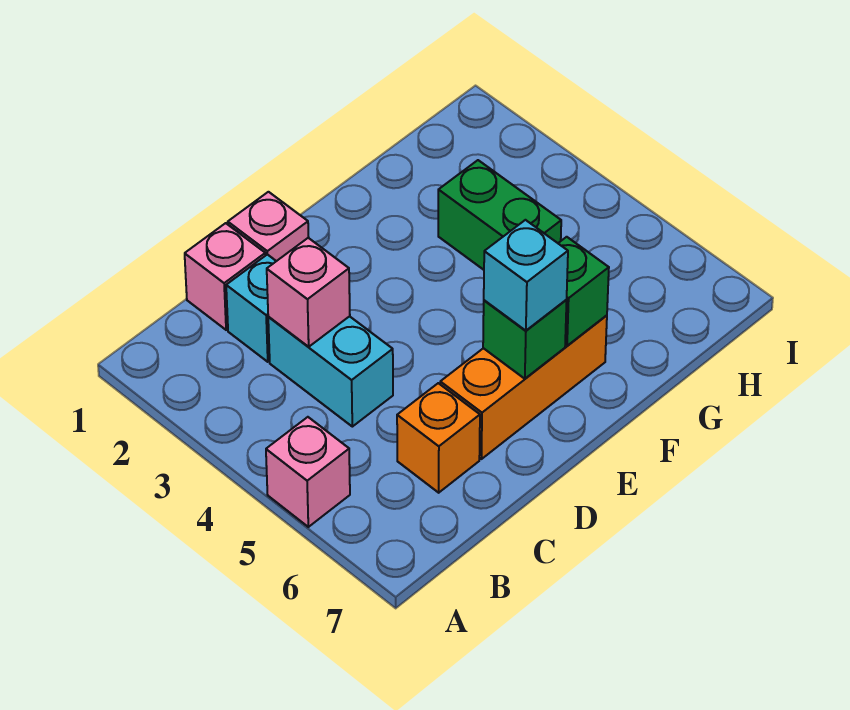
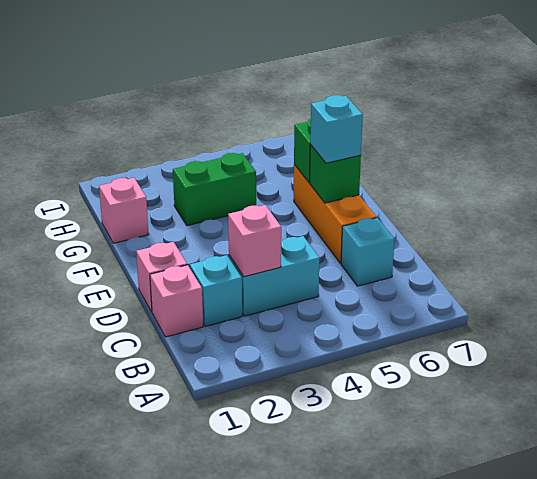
pink 1x1 brick [266,417,350,527] -> pink 1x1 brick moved to [99,178,149,243]
orange 1x1 brick [397,383,480,493] -> cyan 1x1 brick [341,218,394,286]

